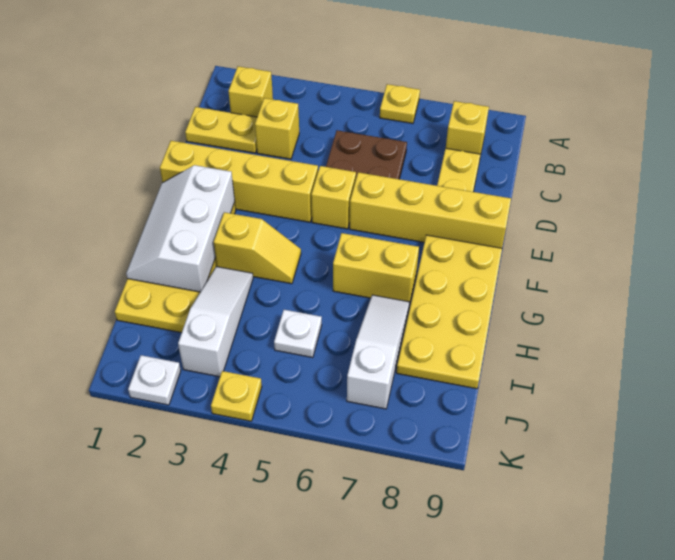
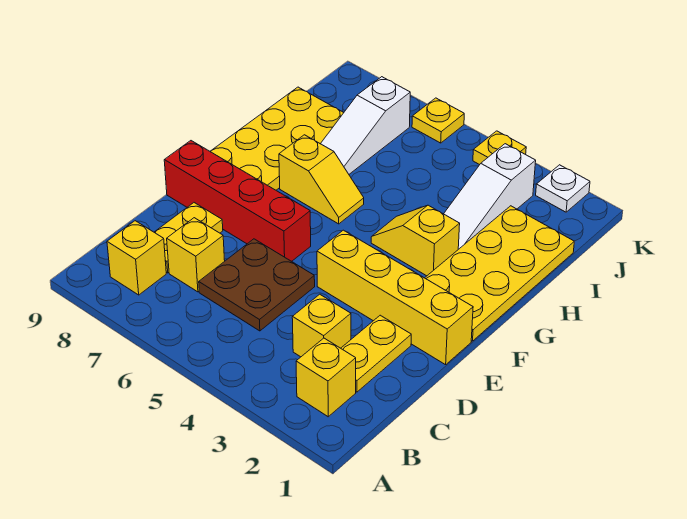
yellow 1x1 plate [380,84,420,124] -> yellow 1x1 plate moved to [412,98,464,143]
yellow 1x2 plate [185,107,257,153] -> yellow 1x2 plate turned to [341,315,411,392]
yellow 1x1 brick [311,166,356,229] -> yellow 1x1 brick moved to [167,218,225,292]
yellow 1x4 brick [350,172,511,248] -> red 1x4 brick [164,141,311,261]
white 2x3 slope [126,165,235,292] -> none
yellow 1x2 brick [333,233,419,302] -> yellow 1x2 slope [279,135,364,224]
white 1x1 plate [274,310,322,358] -> none

